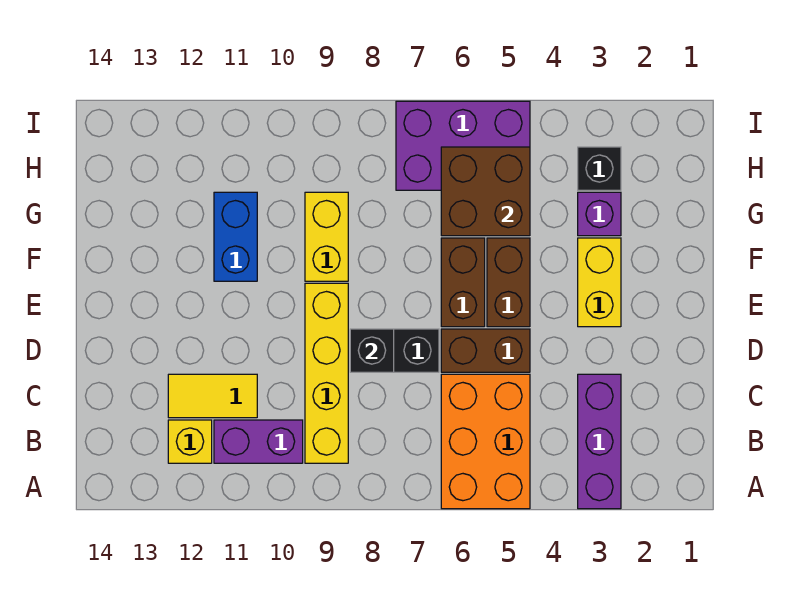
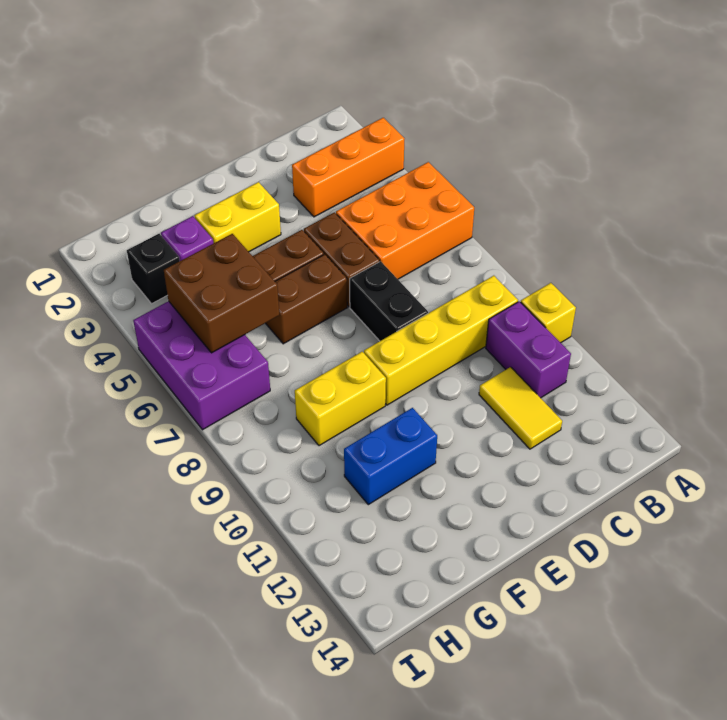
purple 1x3 brick [578,374,621,509] -> orange 1x3 brick [292,118,404,217]
yellow 1x1 brick [168,420,212,463] -> yellow 1x1 brick moved to [521,283,576,343]
black 1x1 brick [350,329,394,372] -> none

